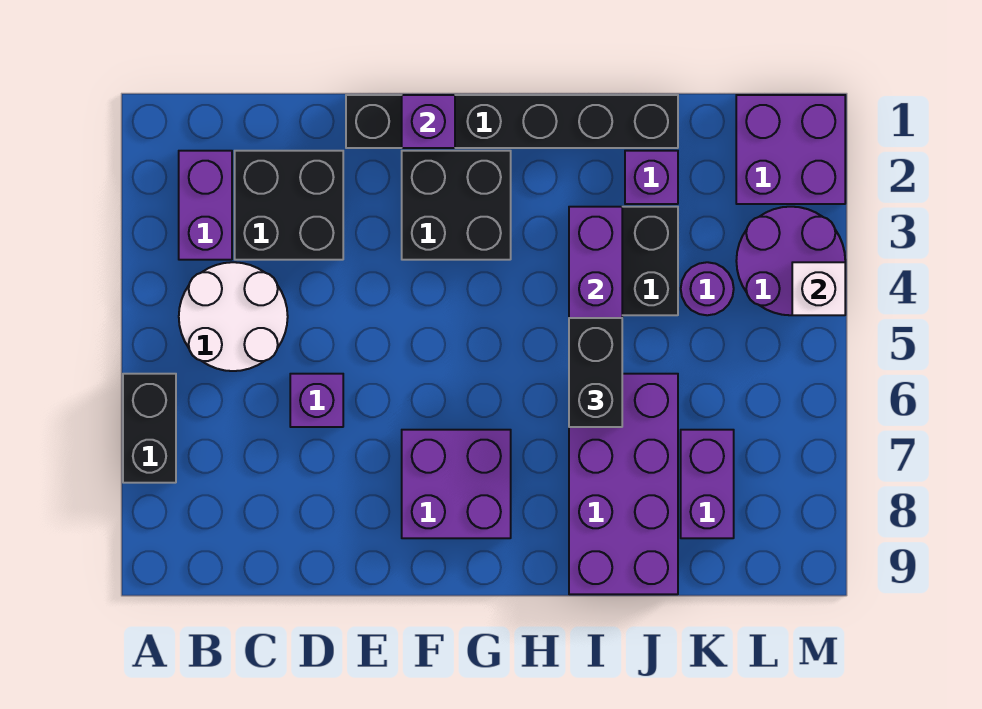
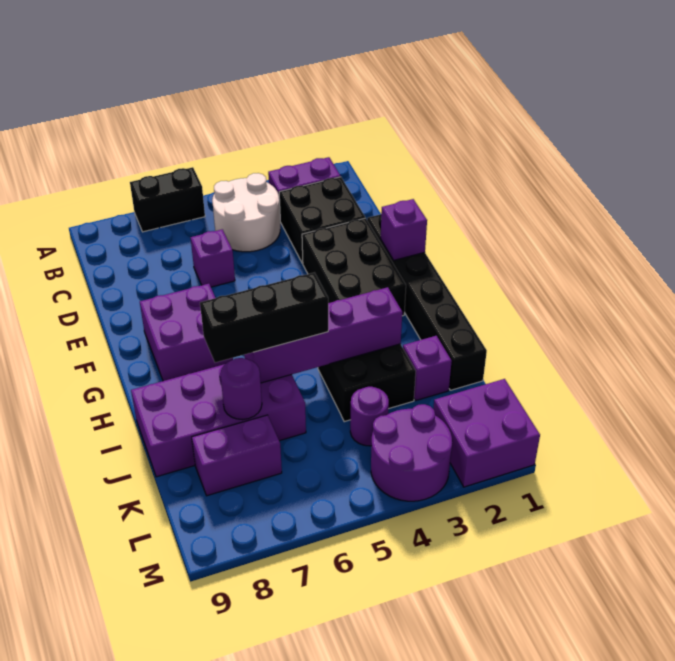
black 2x2 brick [402,151,511,260] -> black 2x3 brick [302,218,406,316]
black 1x2 brick [569,318,622,427] -> black 1x3 brick [200,273,328,363]
none -> purple 1x1 round brick [220,358,262,420]
white 1x1 brick [792,262,845,315] -> none

